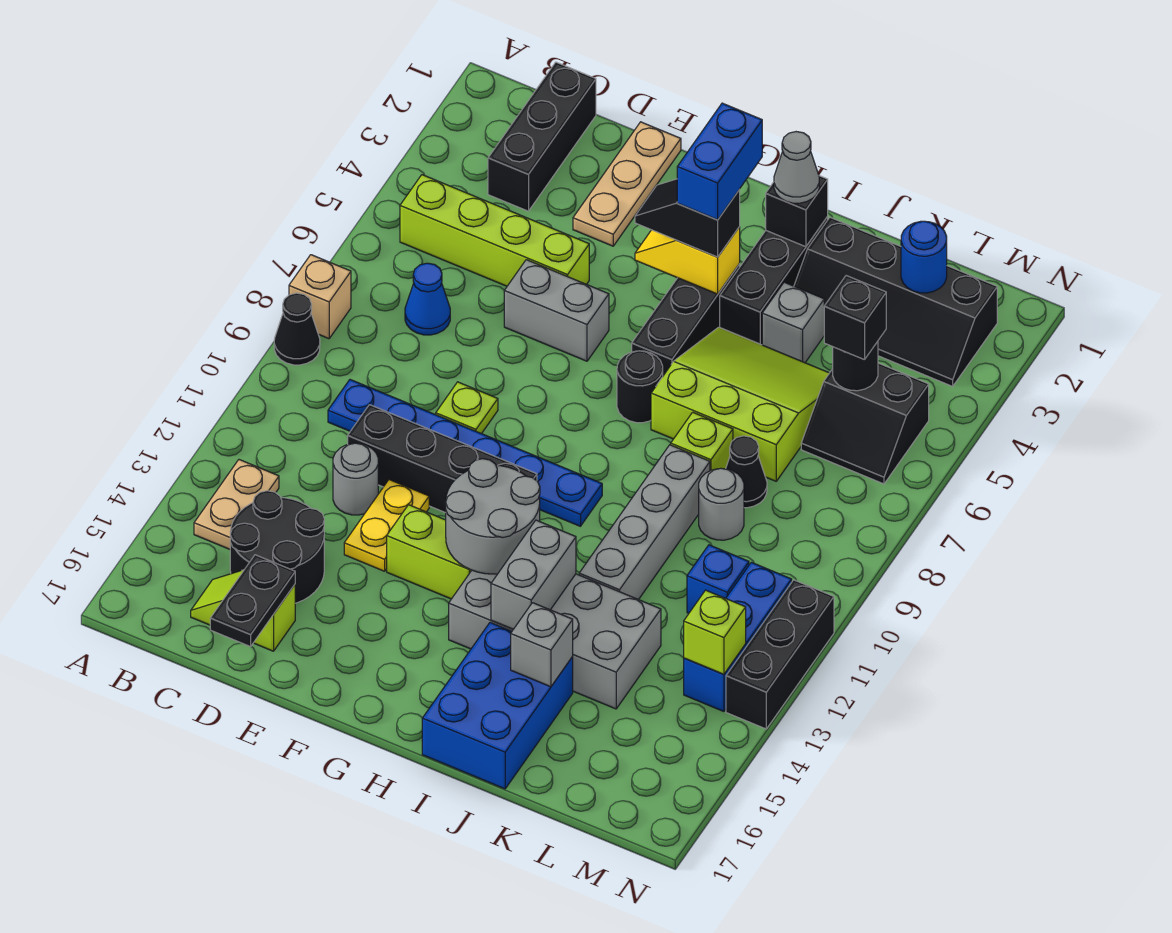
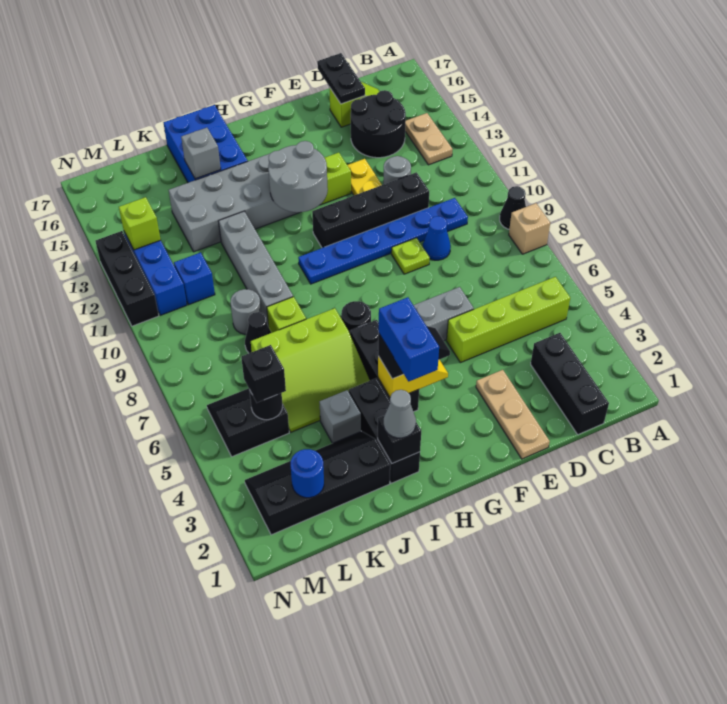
blue 1x1 cone [405,263,450,335] -> blue 1x1 cone moved to [423,216,451,260]
grey 1x2 brick [491,520,576,629] -> none

